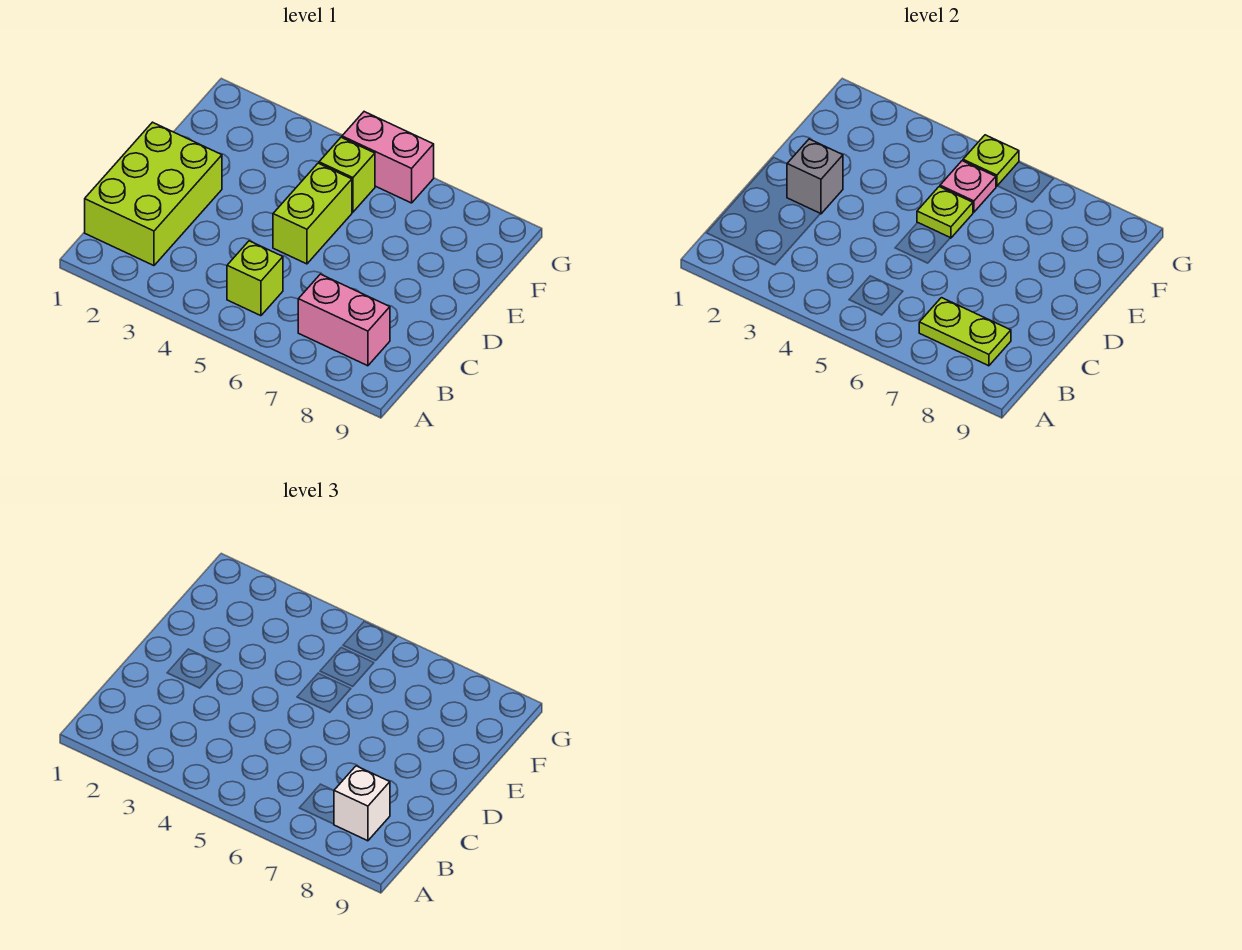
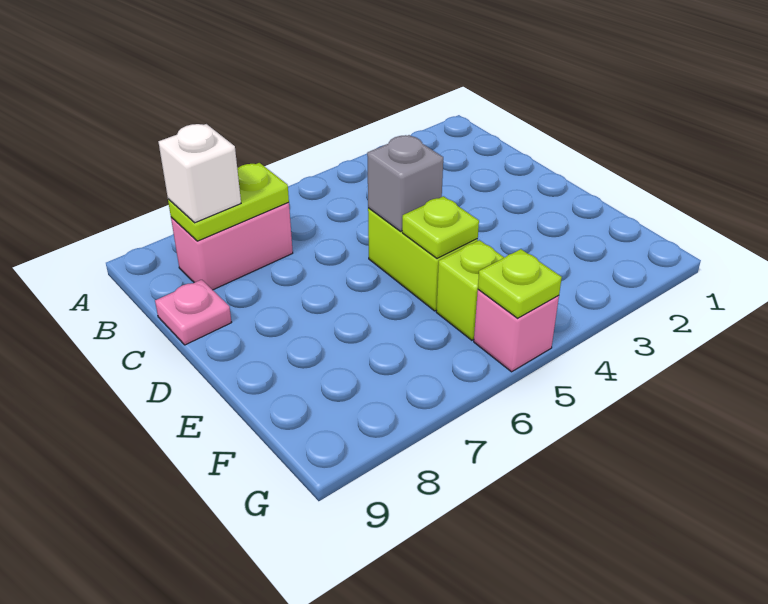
lime 2x3 brick [85,122,222,266] -> none
lime 1x1 brick [227,241,283,316] -> none
grey 1x1 brick [787,139,843,214] -> grey 1x1 brick moved to [367,135,443,231]
pink 1x1 plate [940,161,996,212] -> pink 1x1 plate moved to [155,280,232,345]
pink 1x2 brick [342,112,434,203] -> pink 1x1 brick [474,290,559,372]

